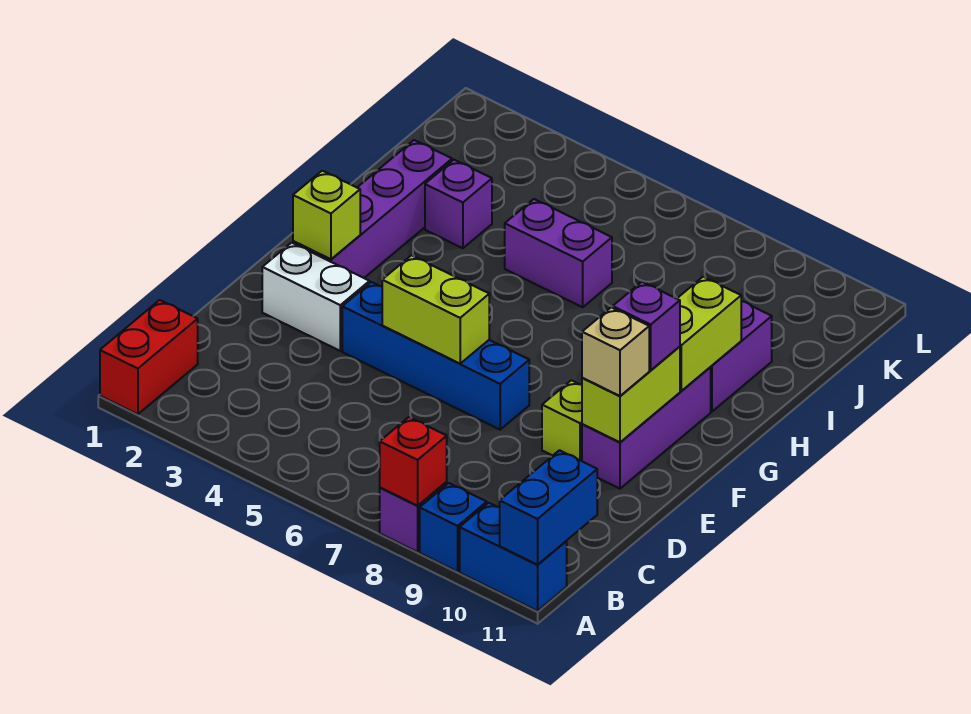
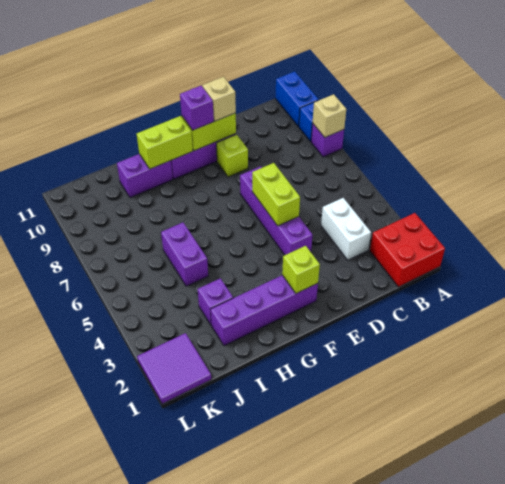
red 1x2 brick [100,300,198,414] -> red 2x2 brick [370,213,445,287]
red 1x1 brick [380,417,447,506] -> tan 1x1 brick [313,94,346,137]
blue 1x2 brick [500,450,597,565] -> none
white 1x2 brick [262,243,370,351] -> white 1x2 brick moved to [321,198,371,260]
blue 1x4 brick [342,282,529,430] -> purple 1x4 brick [240,166,312,255]
none -> purple 2x2 tile [137,333,211,404]

